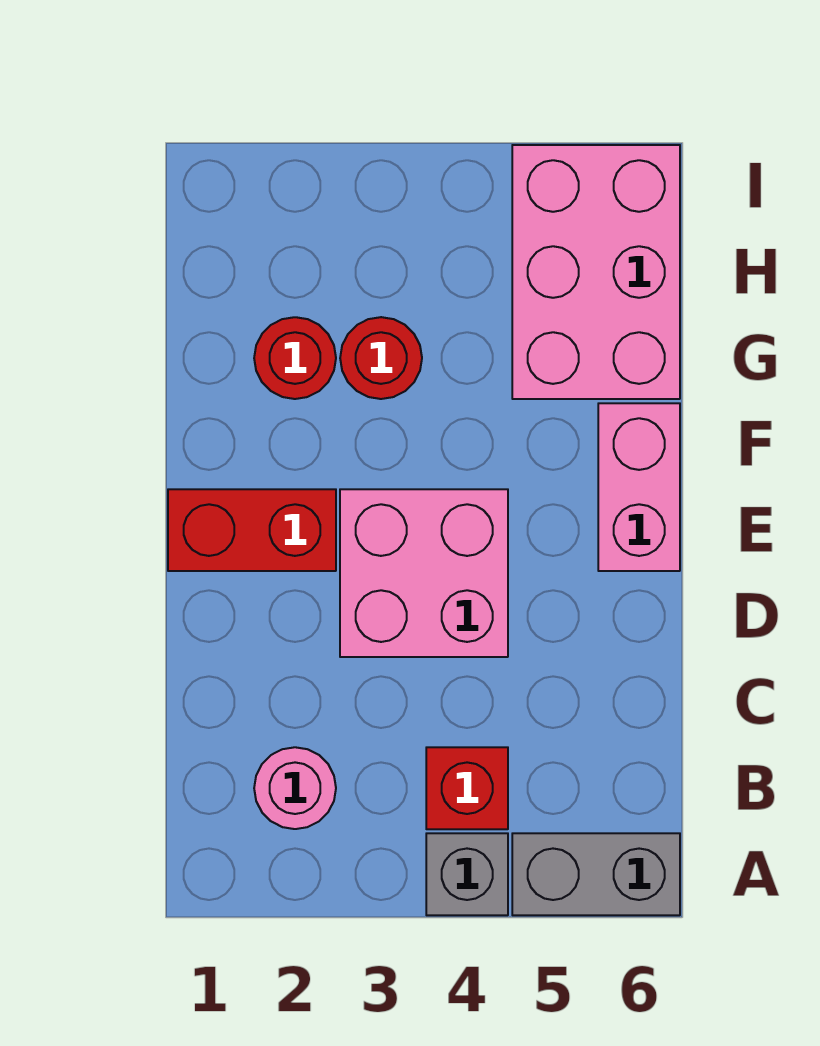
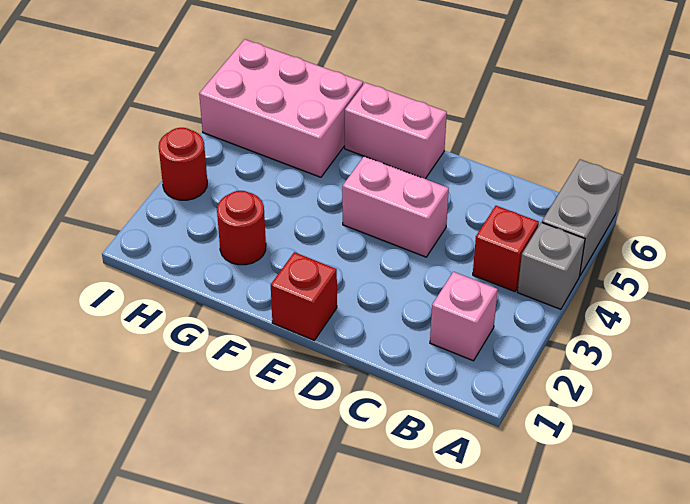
pink 1x1 round brick [254,747,336,829] -> pink 1x1 brick [430,272,498,361]
pink 2x2 brick [340,489,508,657] -> pink 1x2 brick [342,156,449,257]
red 1x2 brick [168,489,336,571] -> red 1x1 brick [271,252,337,340]
red 1x1 round brick [340,317,422,399] -> red 1x1 round brick moved to [159,128,207,200]

